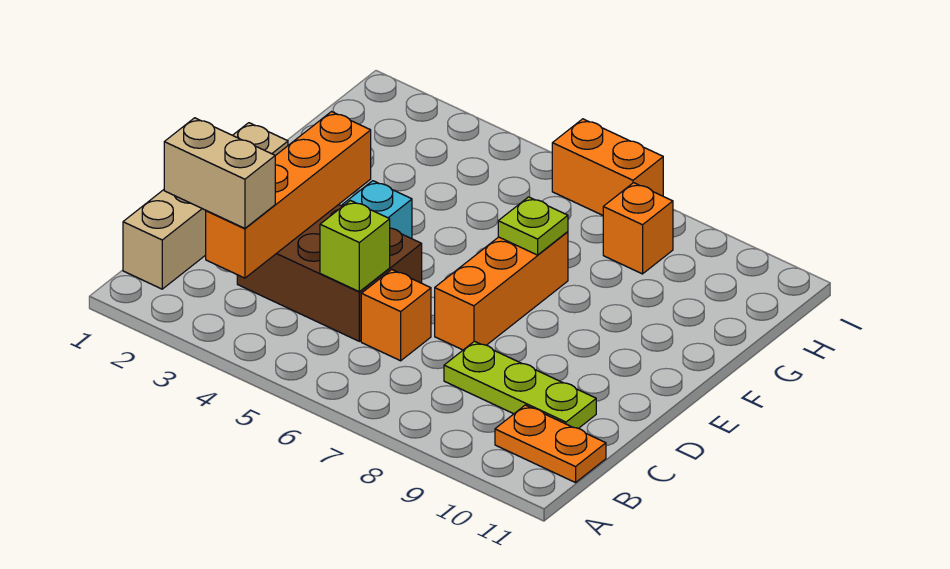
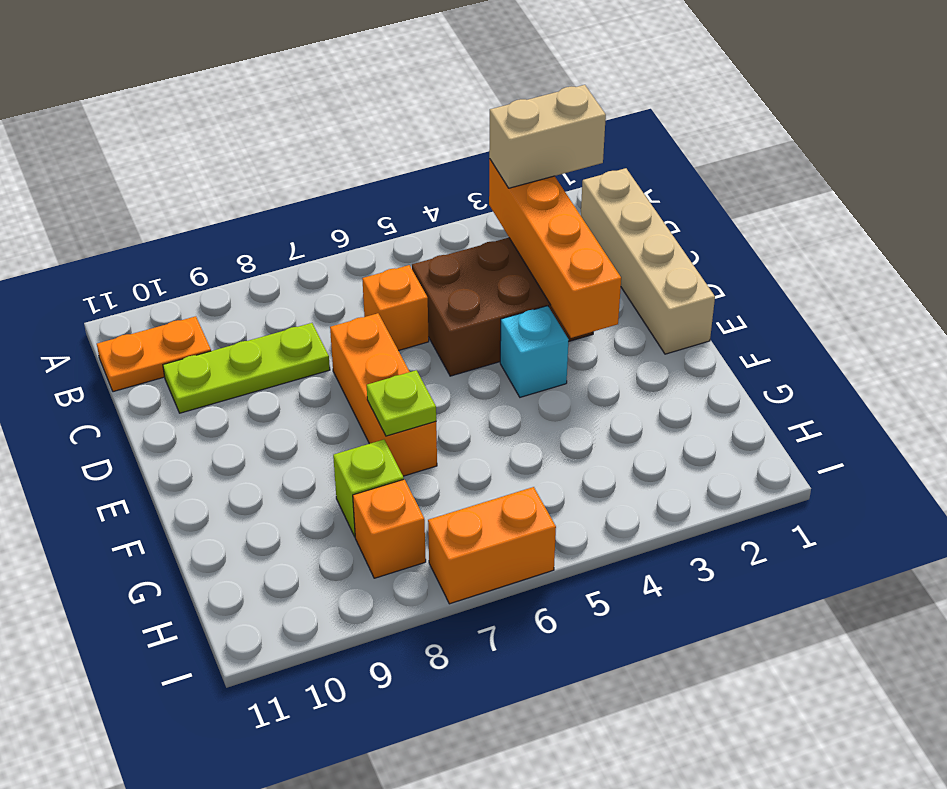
lime 1x1 brick [320,201,390,292] -> lime 1x1 brick moved to [333,440,404,537]

